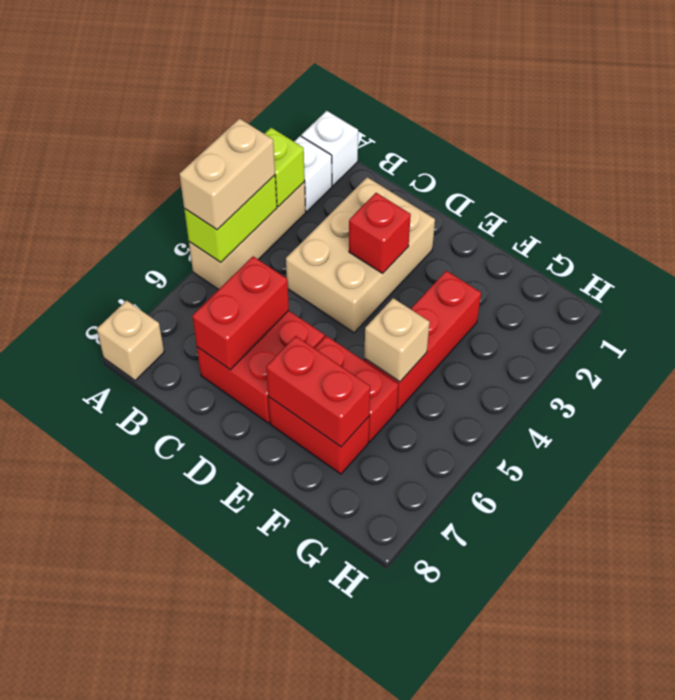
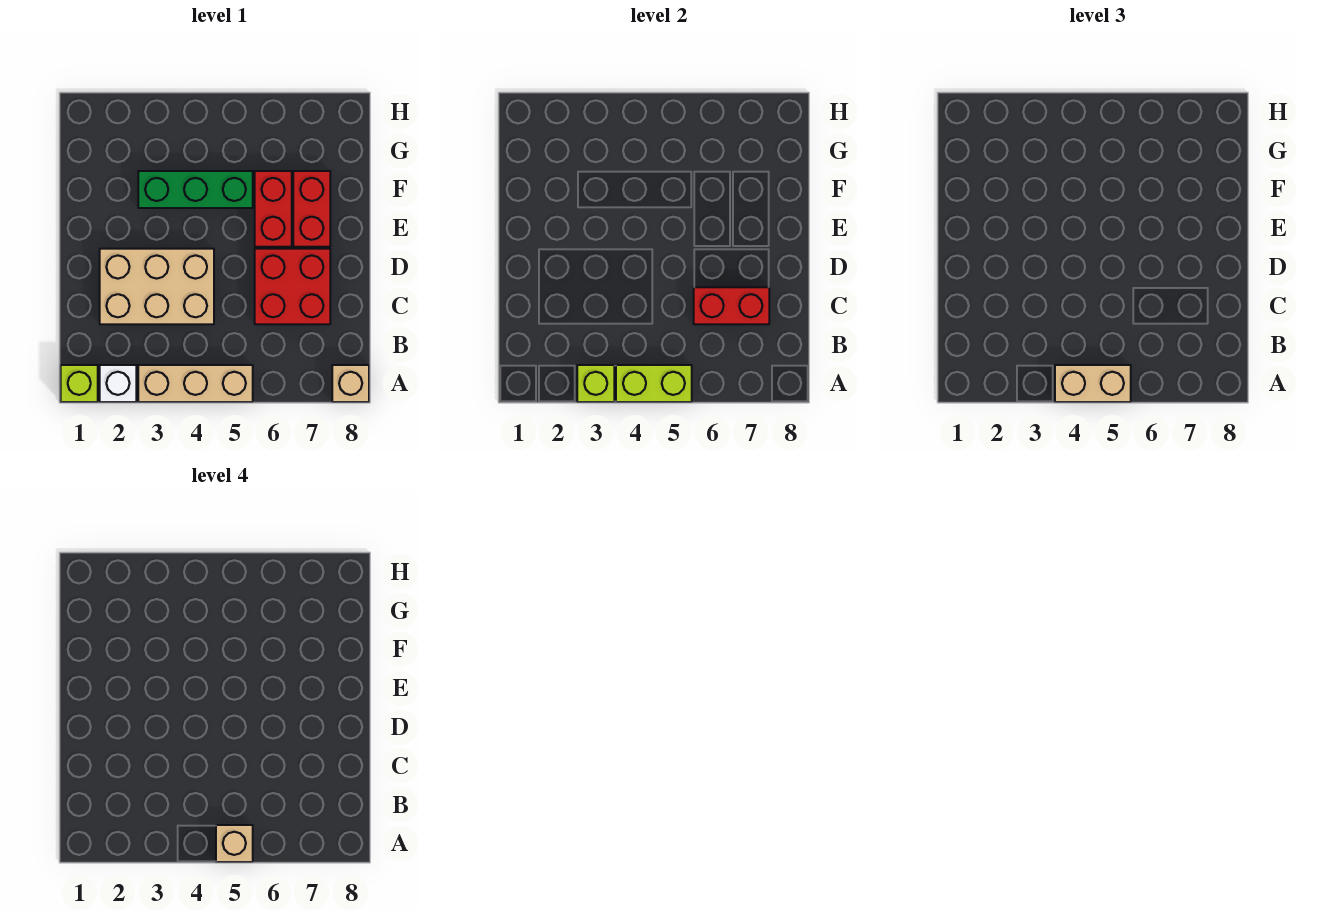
white 1x1 brick [301,111,358,186] -> lime 1x1 brick [61,365,98,402]
red 1x1 brick [349,193,411,273] -> none
red 1x2 brick [266,336,370,447] -> none
red 1x3 brick [364,271,481,410] -> green 1x3 brick [138,171,253,208]
tan 1x1 brick [364,298,430,382] -> tan 1x1 brick moved to [216,825,253,862]

